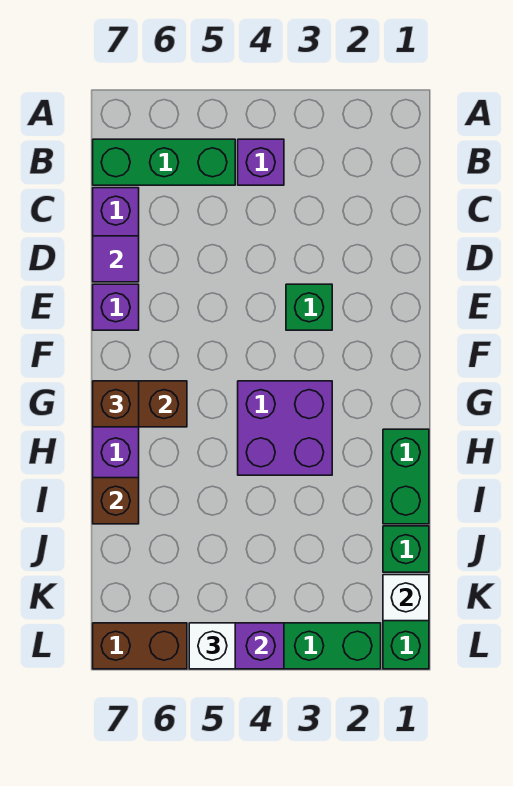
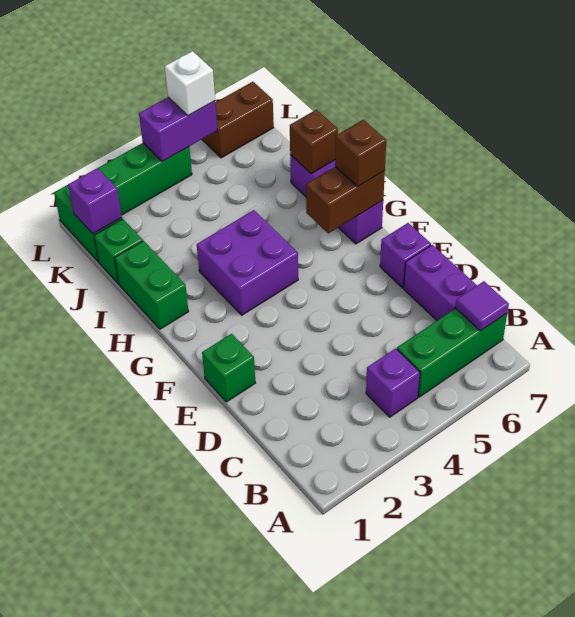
purple 1x1 tile [93,236,139,282] -> purple 1x1 tile moved to [456,281,509,331]
green 1x1 brick [286,284,332,330] -> green 1x1 brick moved to [202,334,255,402]
white 1x1 brick [383,575,429,621] -> purple 1x1 brick [68,168,122,234]

